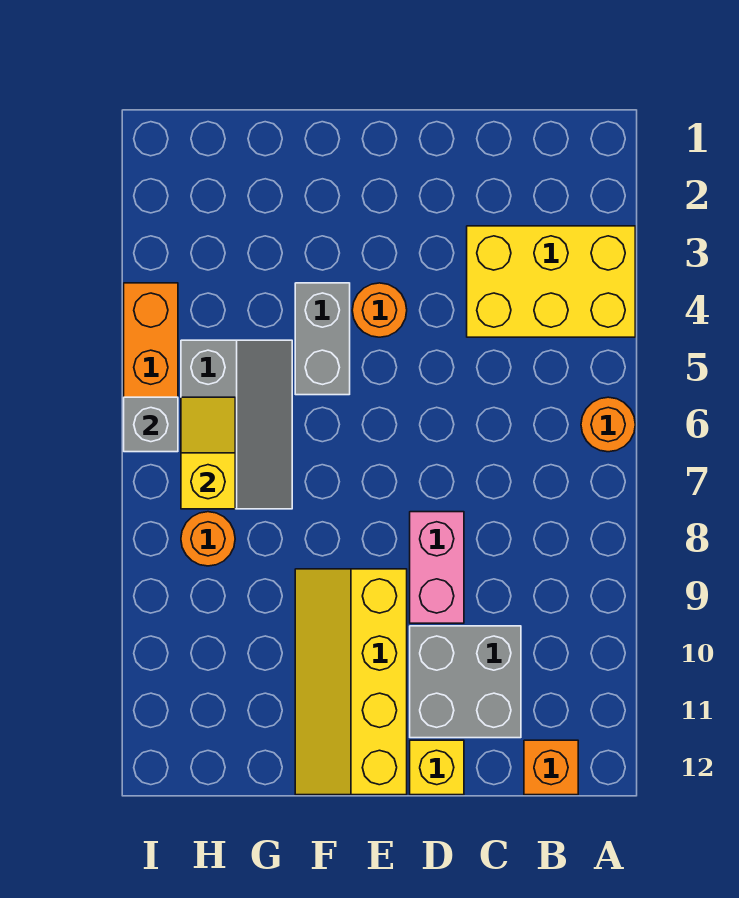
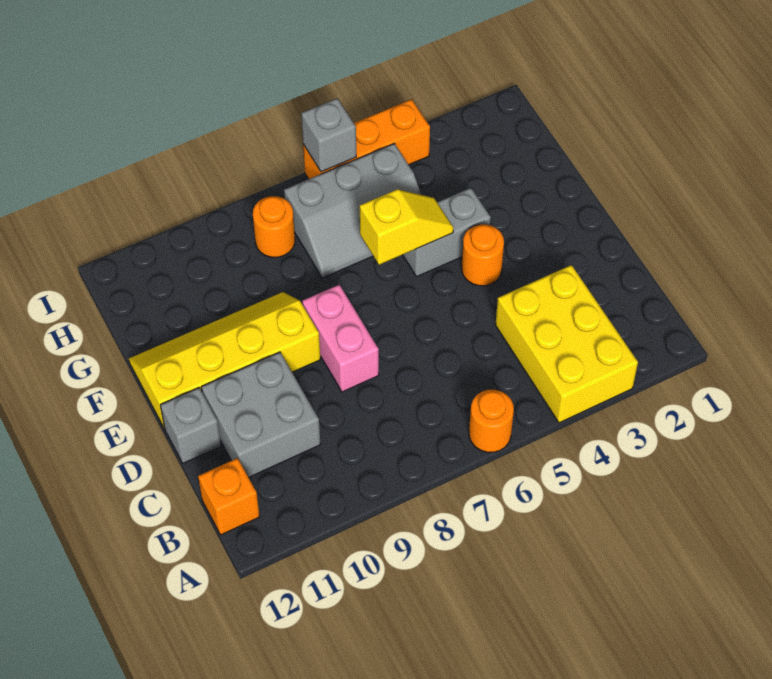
pink 1x2 brick [410,512,464,623] -> pink 1x2 brick turned to [302,285,379,392]
yellow 1x1 brick [410,740,464,795] -> grey 1x1 brick [160,388,221,463]
yellow 1x2 slope [181,397,235,509] -> yellow 1x2 slope moved to [360,189,453,265]

